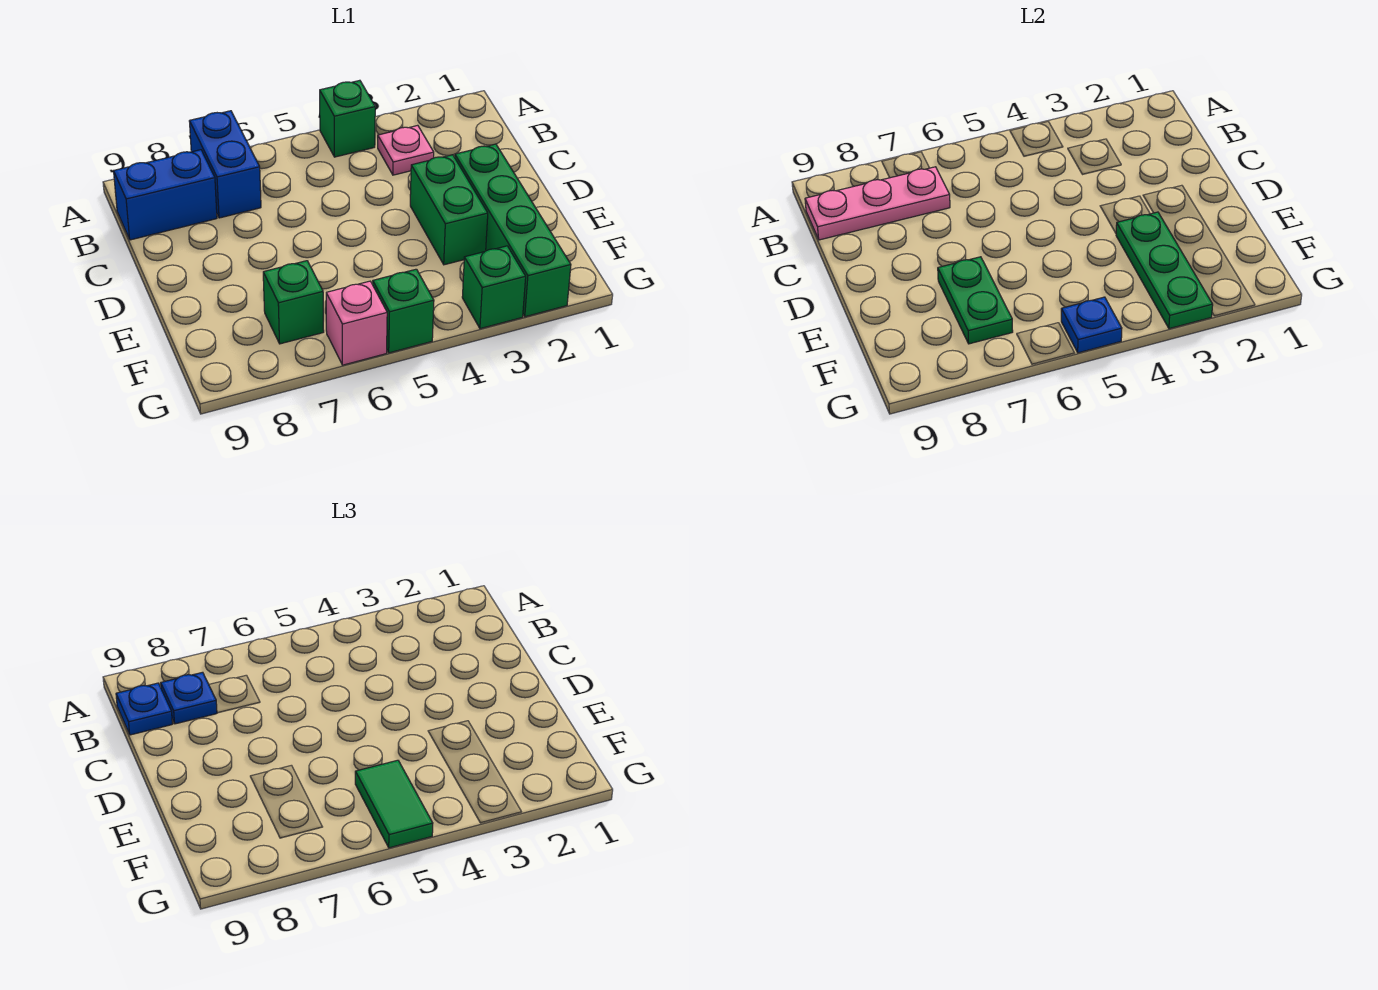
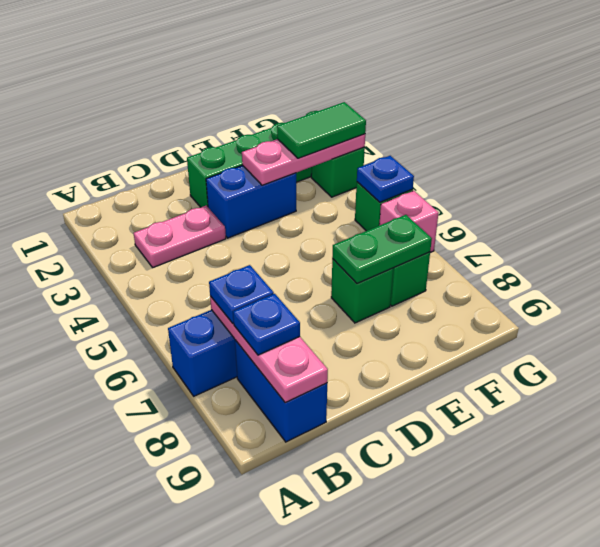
green 1x1 brick [320,80,375,157] -> green 1x1 brick moved to [331,259,393,323]
pink 1x1 plate [378,125,434,175] -> pink 1x2 plate [134,206,226,267]
blue 1x1 plate [116,683,172,735] -> blue 1x1 plate moved to [209,265,274,323]
green 1x2 brick [410,155,488,265] -> blue 1x2 brick [206,165,297,238]
green 1x3 plate [1116,212,1213,329] -> pink 1x3 plate [242,134,365,185]
green 1x2 tile [355,760,433,848] -> green 1x2 tile moved to [277,102,366,158]

